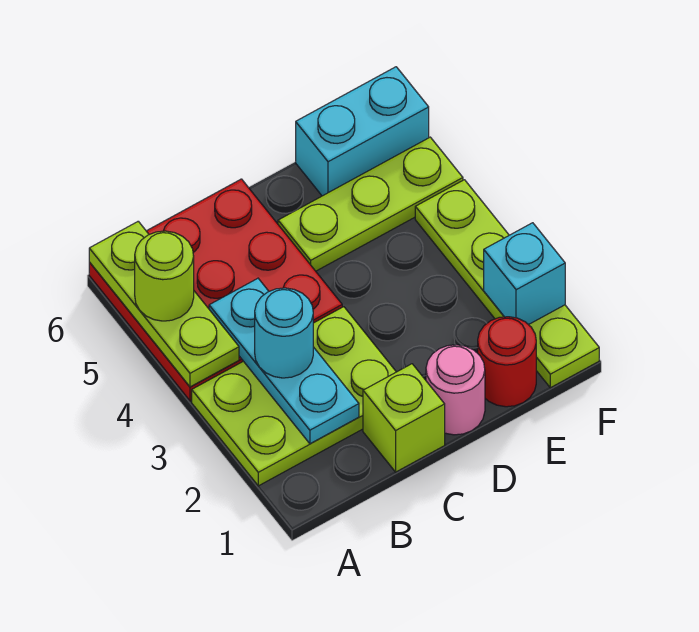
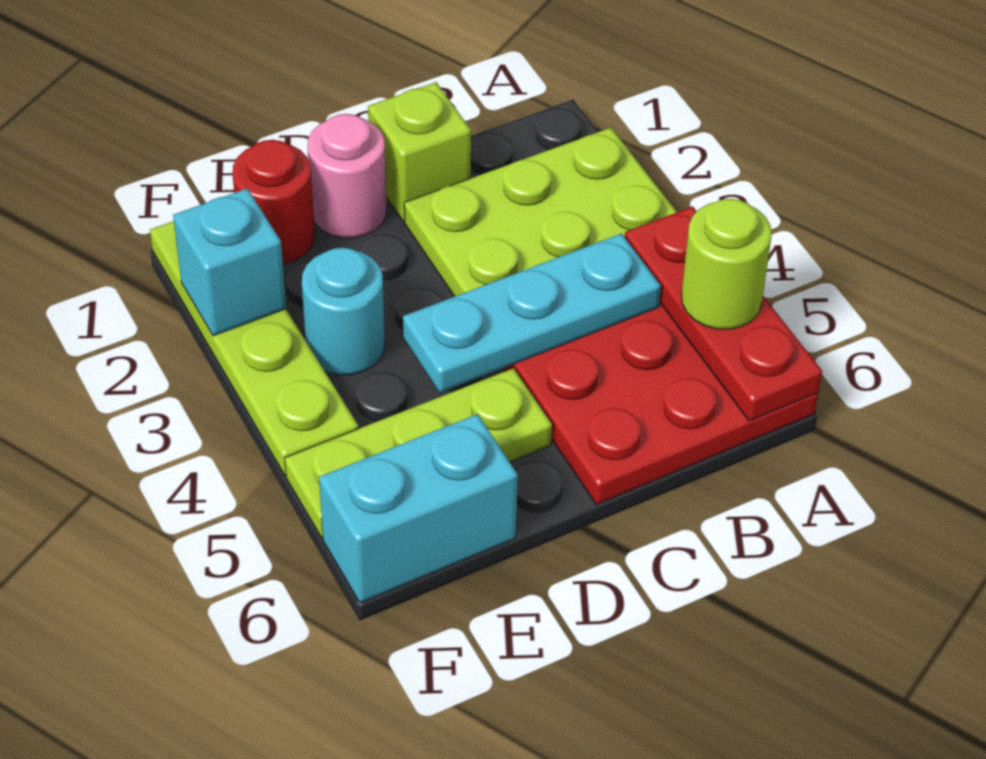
lime 1x3 plate [89,221,239,387] -> red 1x3 plate [625,207,822,421]
cyan 1x3 plate [209,278,359,444] -> cyan 1x3 plate turned to [403,234,661,393]
cyan 1x1 round brick [255,288,313,378] -> cyan 1x1 round brick moved to [302,248,385,375]

